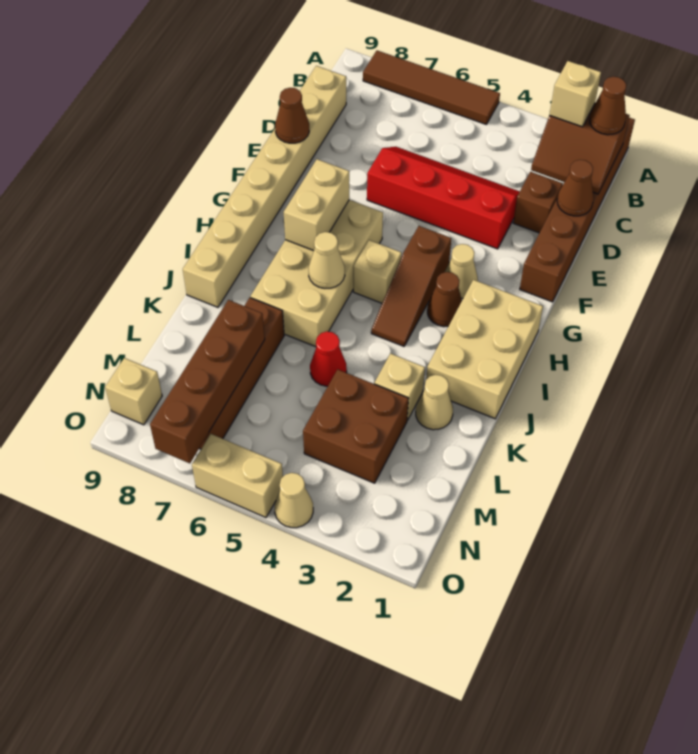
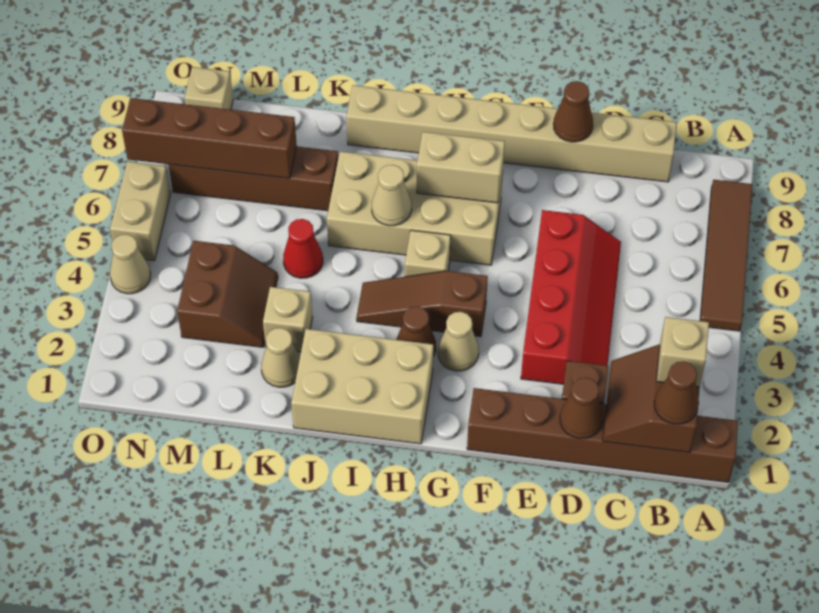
brown 2x2 brick [303,370,409,483] -> brown 2x2 slope [177,241,278,347]

